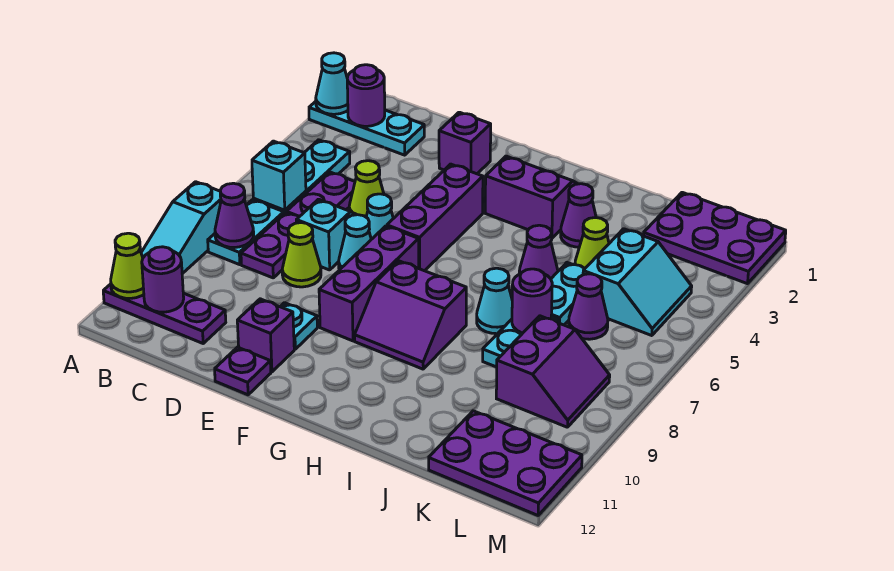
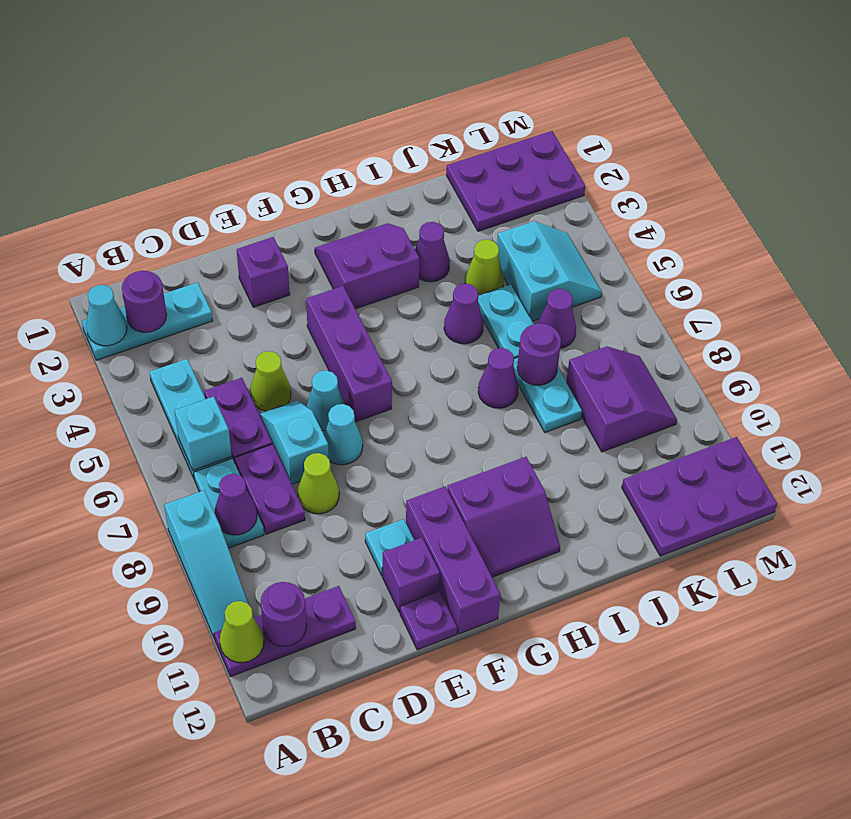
purple 1x3 brick [319,226,419,341] -> purple 1x3 brick moved to [406,487,500,634]
purple 2x2 slope [355,261,466,369] -> purple 2x2 slope moved to [447,457,560,577]
cyan 1x1 cone [477,268,512,334] -> purple 1x1 cone [478,348,518,408]

